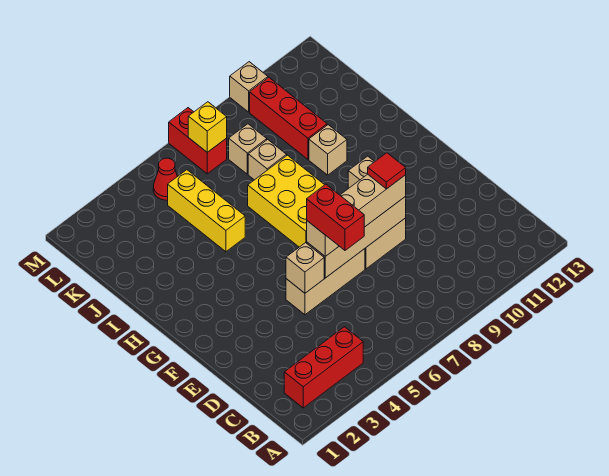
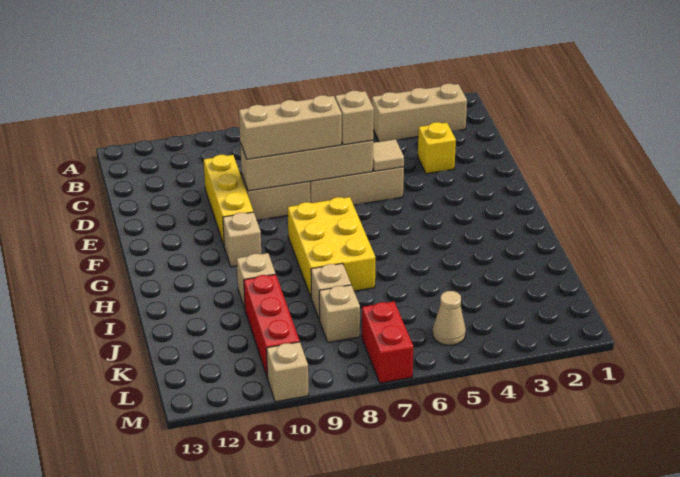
red 1x3 brick [284,327,363,408] -> tan 1x3 brick [372,84,467,142]
red 1x2 brick [307,184,364,250] -> none
tan 1x1 brick [286,243,324,293] -> tan 1x1 tile [373,139,404,171]
red 1x1 tile [368,153,406,189] -> none
yellow 1x3 brick [168,170,245,252] -> yellow 1x3 brick moved to [204,155,253,245]
red 1x1 cone [153,158,177,200] -> tan 1x1 cone [433,291,466,345]
yellow 1x1 brick [188,102,227,152] -> yellow 1x1 brick moved to [418,122,456,174]

